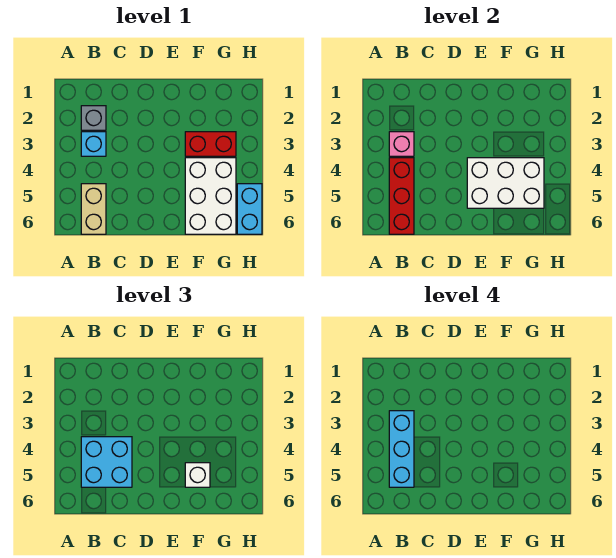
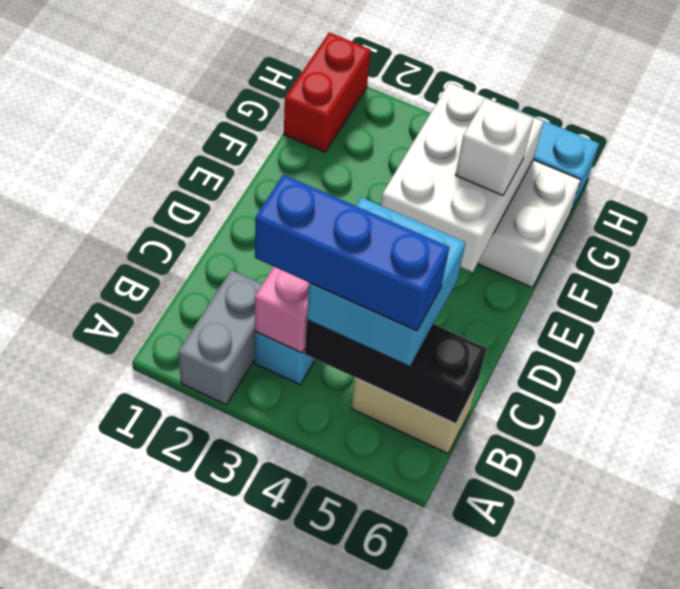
grey 1x1 brick [81,106,106,130] -> grey 1x2 brick [178,270,263,405]
cyan 1x3 brick [389,411,414,487] -> blue 1x3 brick [255,175,449,331]
red 1x3 brick [389,158,414,234] -> black 1x3 brick [305,320,487,424]
red 1x2 brick [185,132,236,156] -> red 1x2 brick moved to [284,32,371,152]

